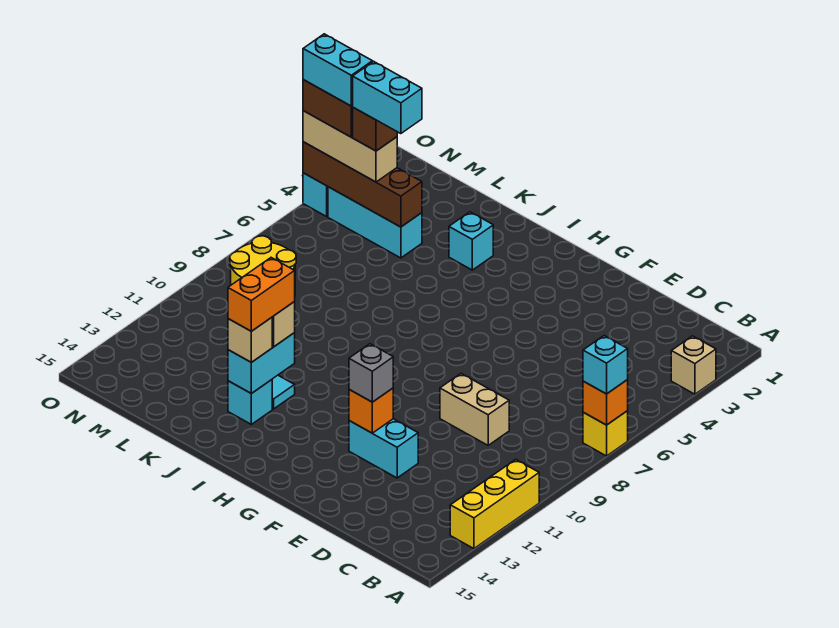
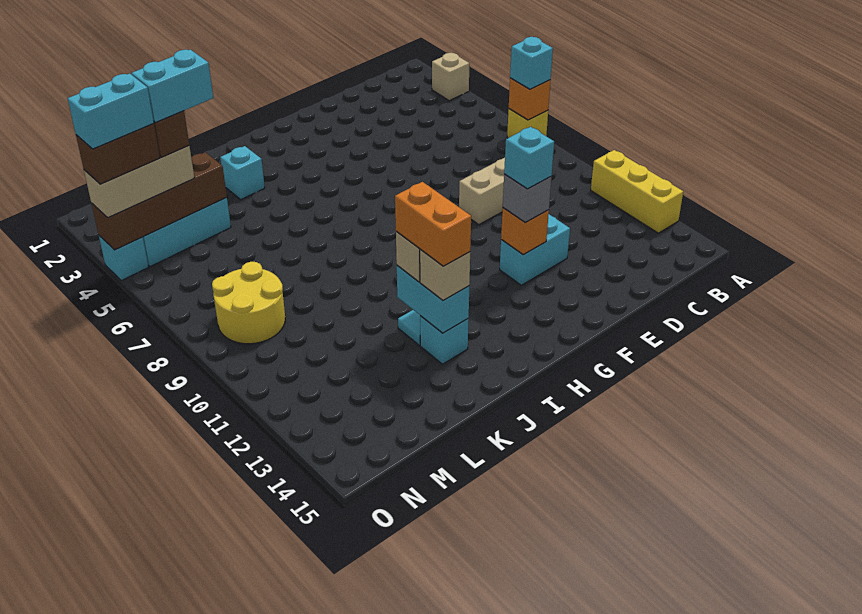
none -> cyan 1x1 brick [504,127,554,189]

